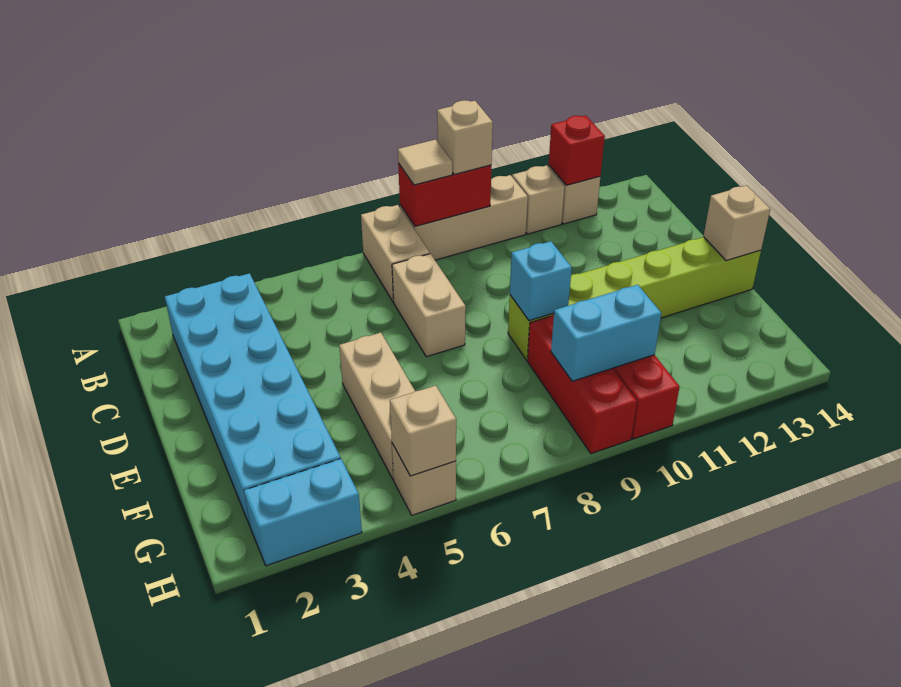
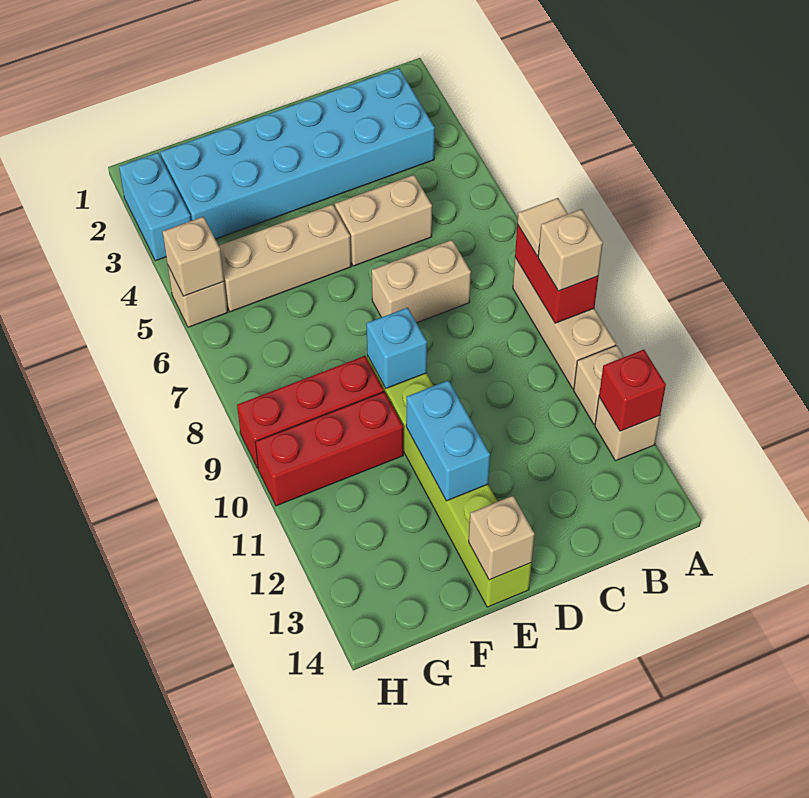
tan 1x2 brick [361,205,430,302] -> tan 1x2 brick moved to [335,175,432,266]
cyan 1x2 brick [551,285,661,381] -> cyan 1x2 brick moved to [406,380,490,501]

